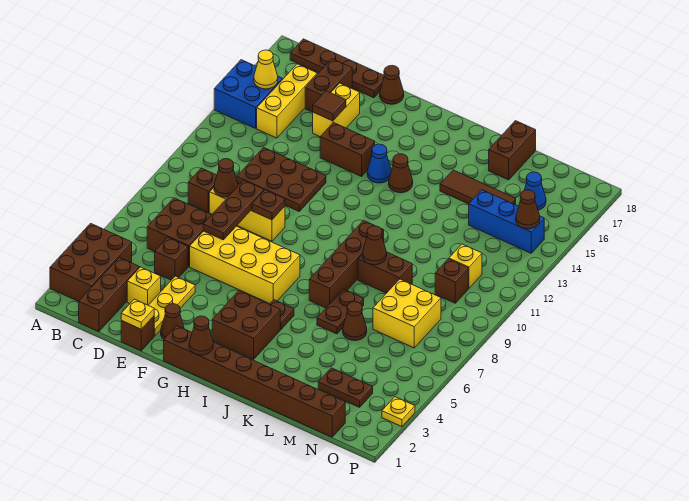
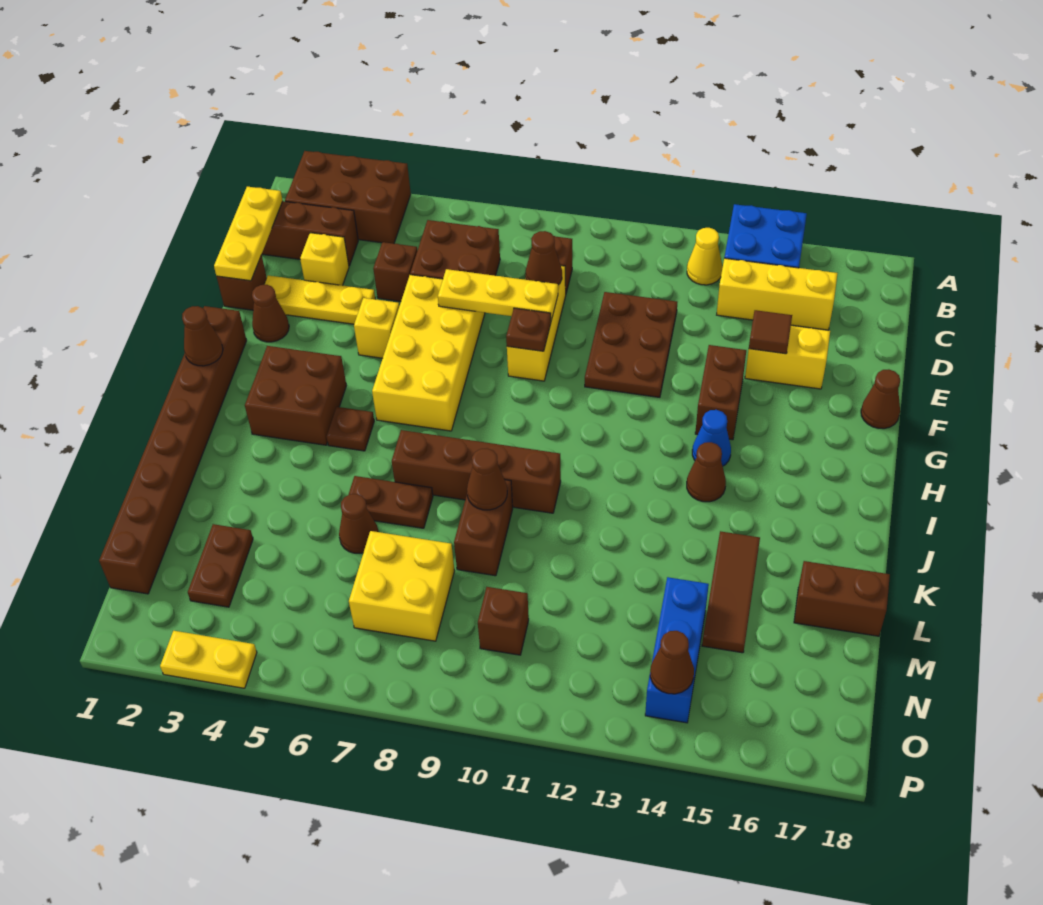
yellow 1x1 cone [254,50,278,89] -> yellow 1x1 cone moved to [687,228,722,285]
brown 1x4 plate [290,39,384,98] -> none
brown 1x2 brick [305,59,352,112] -> none
yellow 1x1 plate [121,299,154,329] -> yellow 1x3 plate [214,187,283,281]
brown 1x3 plate [203,180,264,240] -> yellow 1x3 plate [438,269,558,320]
yellow 1x1 brick [449,244,482,288] -> yellow 1x1 brick moved to [354,298,399,358]
blue 1x1 cone [525,172,546,210] -> none
yellow 1x1 plate [382,397,415,427] -> yellow 1x2 plate [160,631,257,688]

